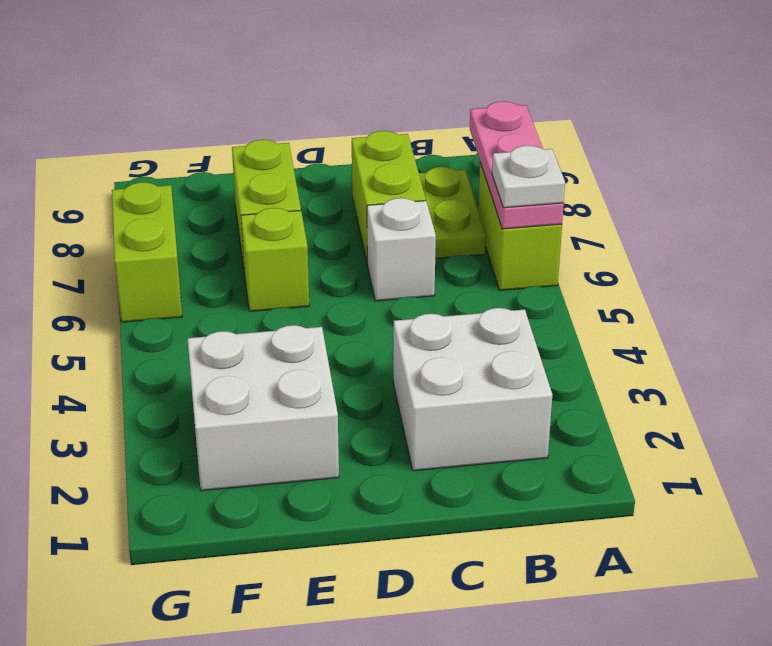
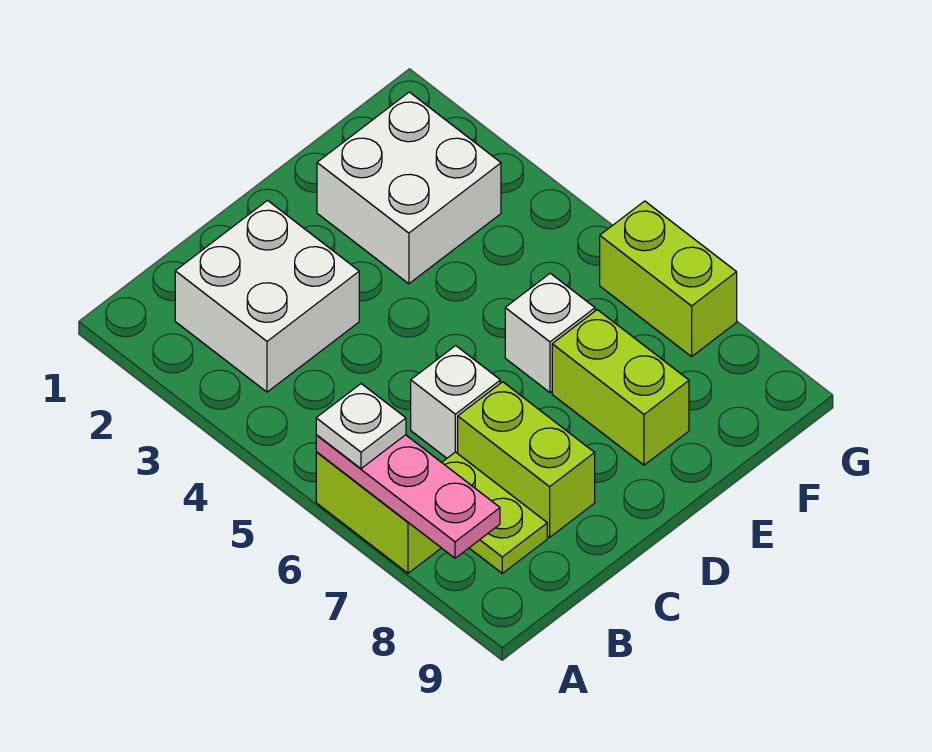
lime 1x1 brick [241,208,309,311] -> white 1x1 brick [505,273,595,392]

